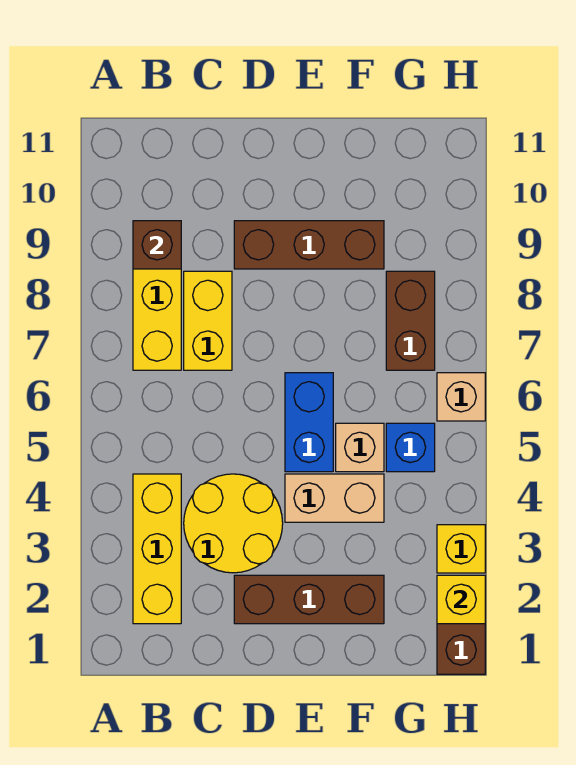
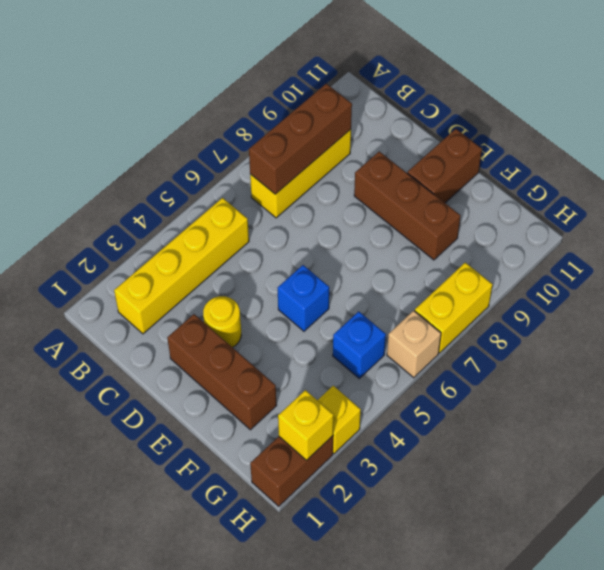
yellow 1x3 brick [133,474,181,624] -> yellow 1x4 brick [114,198,249,334]
brown 1x1 brick [133,221,181,269] -> brown 1x3 brick [249,84,352,194]
yellow 2x2 round brick [184,474,283,573] -> yellow 1x1 round brick [203,296,241,347]
yellow 1x2 brick [184,271,232,370] -> yellow 1x2 brick moved to [415,262,493,353]
tan 1x2 brick [285,474,384,522] -> none
blue 1x2 brick [285,373,333,472] -> blue 1x1 brick [278,265,329,331]
tan 1x1 brick [336,423,384,472] -> none
brown 1x2 brick [386,271,435,370] -> brown 1x2 brick moved to [408,129,482,203]

